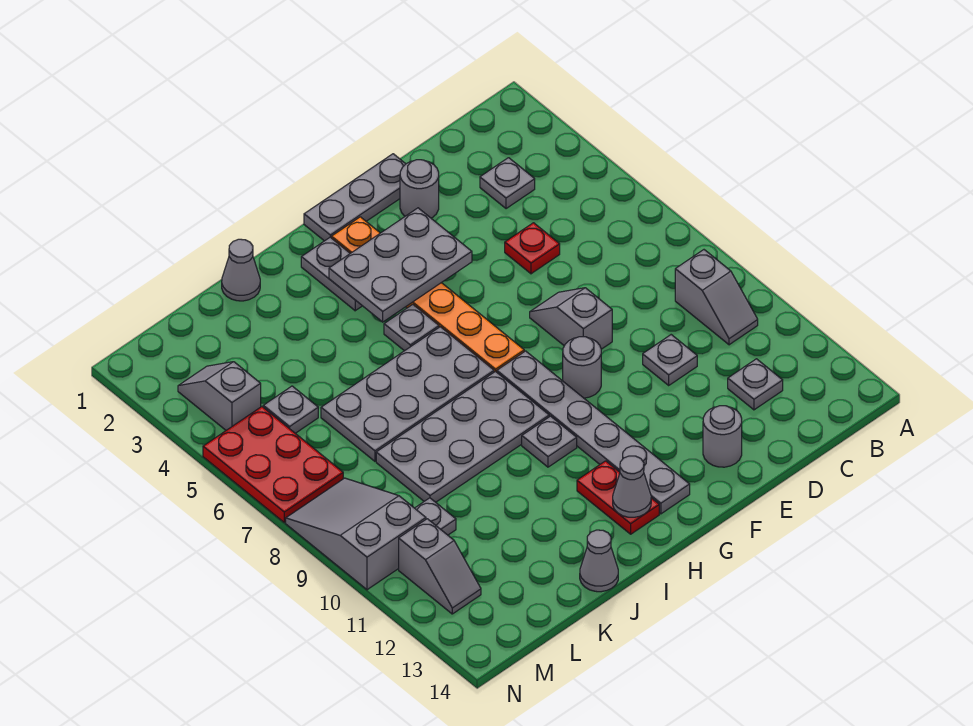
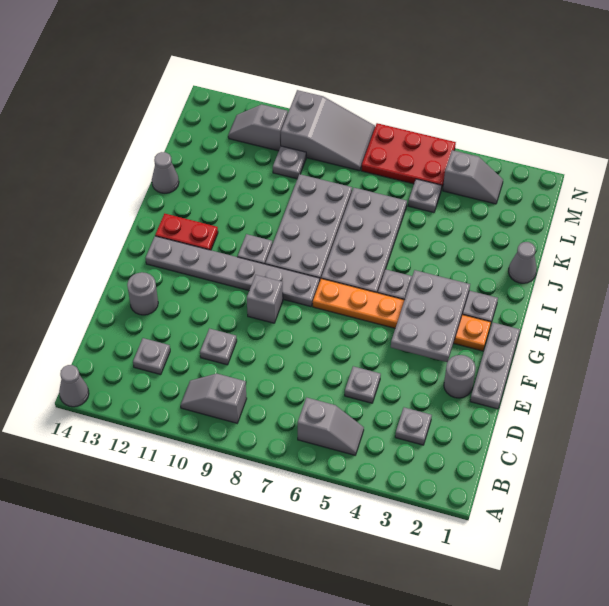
red 1x1 plate [505,223,560,274] -> grey 1x1 plate [345,366,381,403]
grey 1x2 slope [530,288,612,349] -> grey 1x2 slope moved to [298,398,364,455]
grey 1x1 round brick [563,337,601,398] -> grey 1x1 brick [247,275,283,323]
grey 1x1 cone [613,456,651,517] -> grey 1x1 cone moved to [59,365,89,407]

